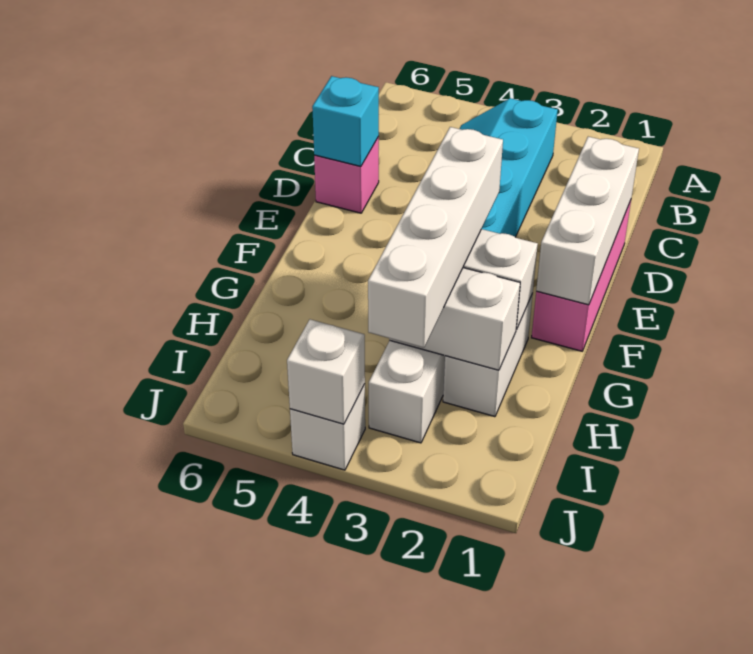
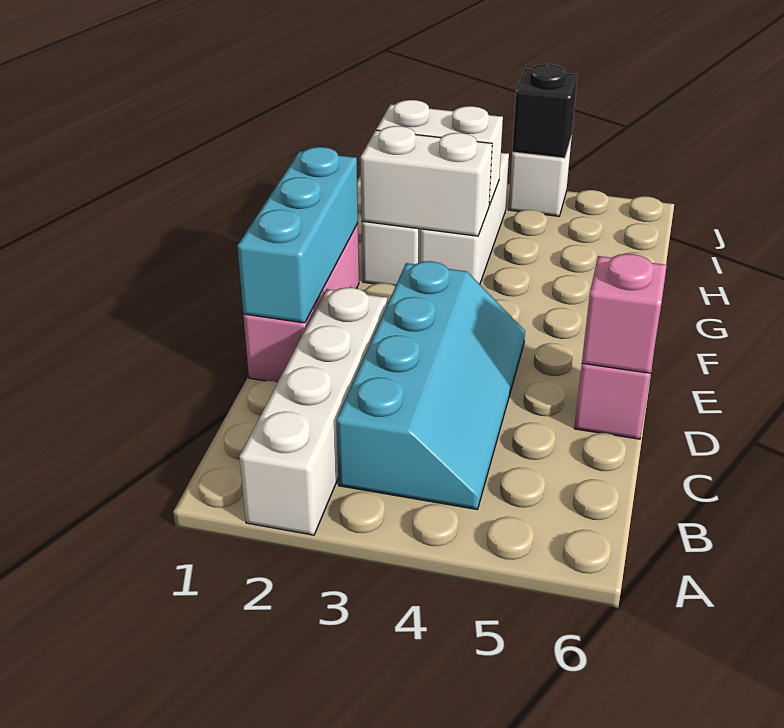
white 1x3 brick [536,137,639,305] -> cyan 1x3 brick [237,147,358,323]
cyan 1x1 brick [312,76,379,167] -> pink 1x1 brick [582,254,667,373]
white 1x4 brick [368,127,503,348] -> white 1x4 brick moved to [239,288,387,535]
white 1x1 brick [287,319,365,424] -> black 1x1 brick [512,64,578,158]

